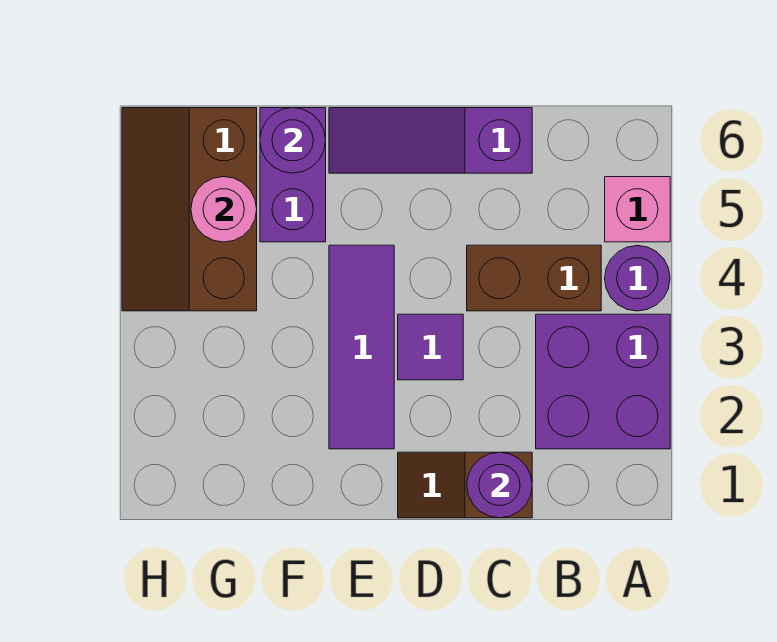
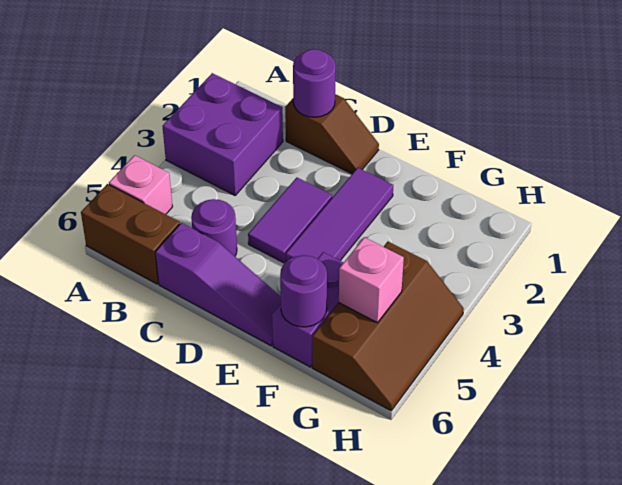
purple 1x1 round brick [605,246,670,311] -> purple 1x1 round brick moved to [191,199,237,256]
brown 1x2 brick [467,245,601,311] -> brown 1x2 brick moved to [81,184,180,284]
purple 1x1 tile [398,314,463,380] -> purple 1x2 tile [248,178,332,263]
pink 1x1 round brick [191,177,257,242] -> pink 1x1 brick [339,237,404,323]

